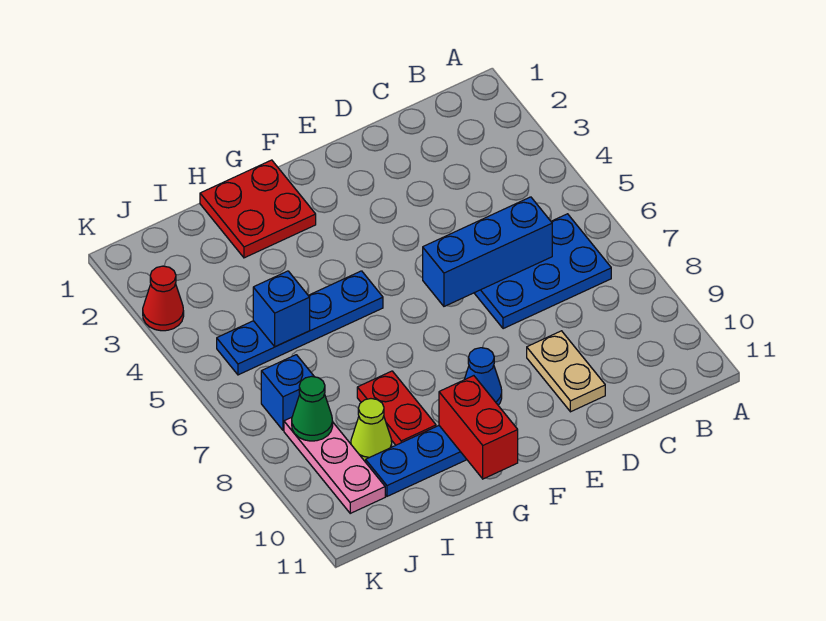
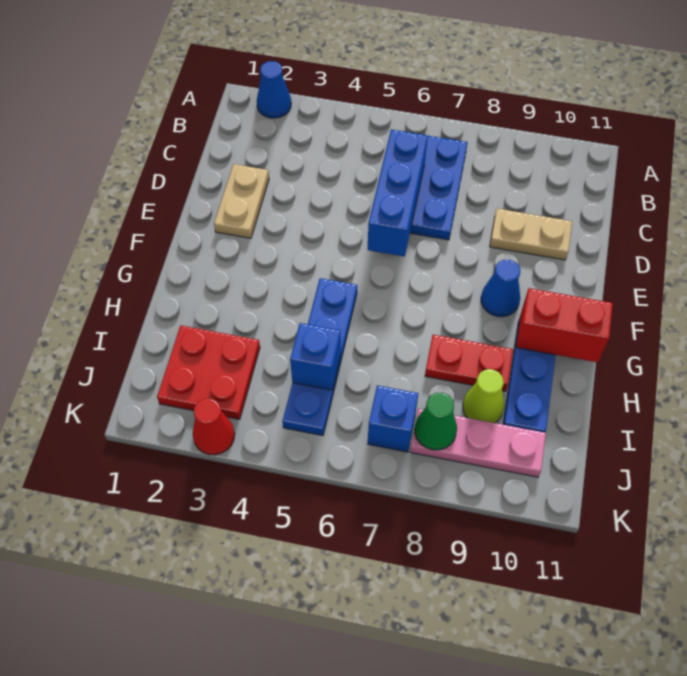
none -> blue 1x1 cone [257,61,291,118]
none -> tan 1x2 plate [214,164,269,238]
red 2x2 plate [200,160,316,258] -> red 2x2 plate moved to [157,326,260,419]

